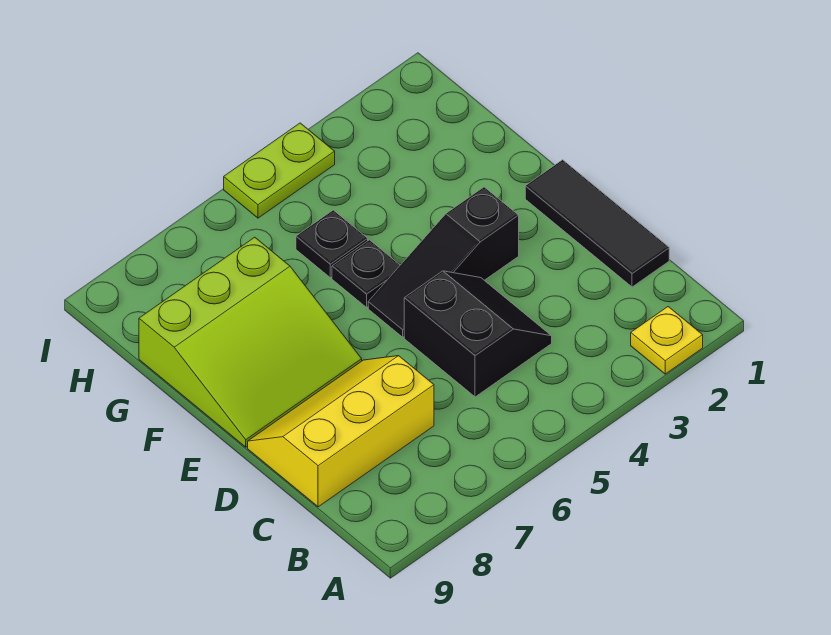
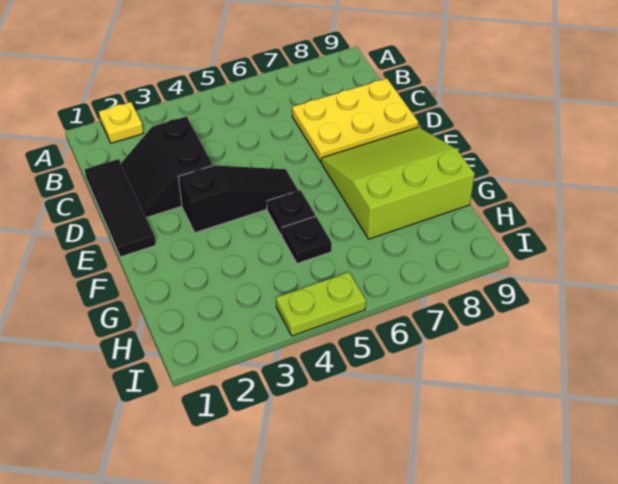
black 2x2 slope [404,271,552,397] -> black 2x2 slope moved to [121,116,213,218]
yellow 2x3 slope [248,356,434,507] -> yellow 2x3 plate [292,78,418,162]

